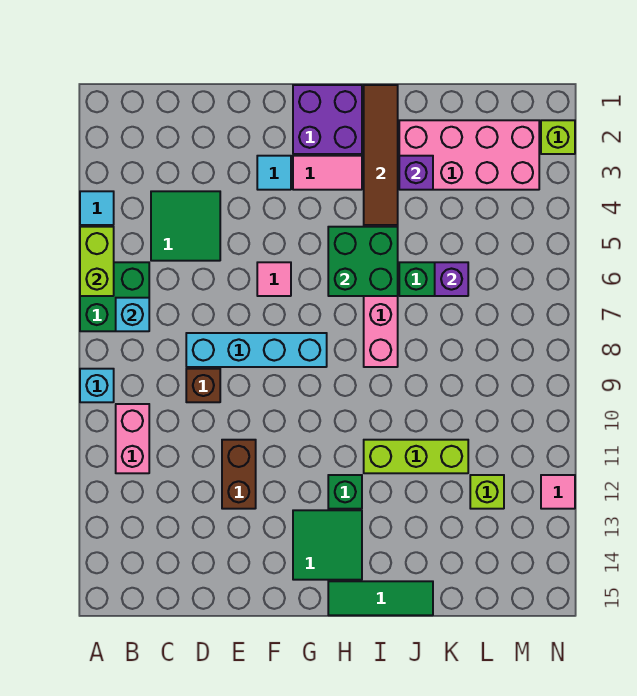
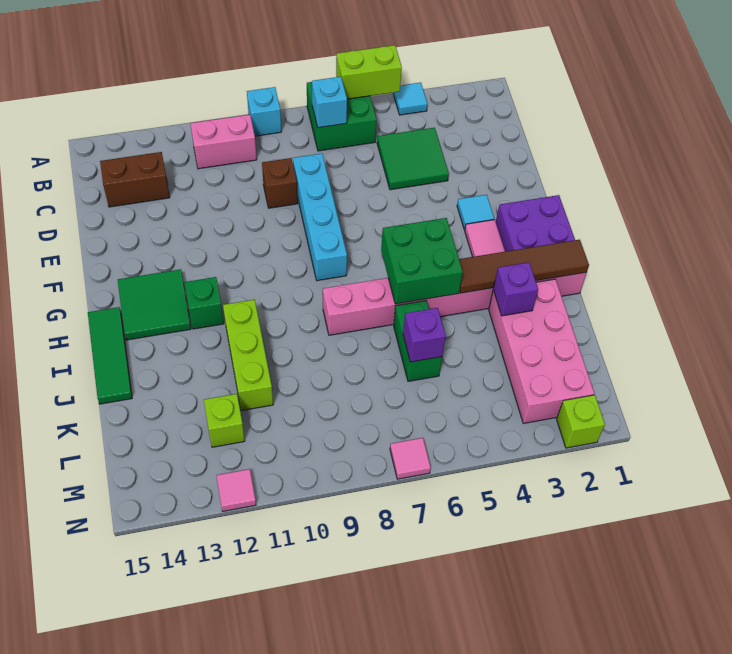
brown 1x2 brick [222,440,256,509] -> brown 1x2 brick moved to [100,152,170,207]
pink 1x1 tile [257,262,291,296] -> pink 1x1 tile moved to [390,438,431,479]

